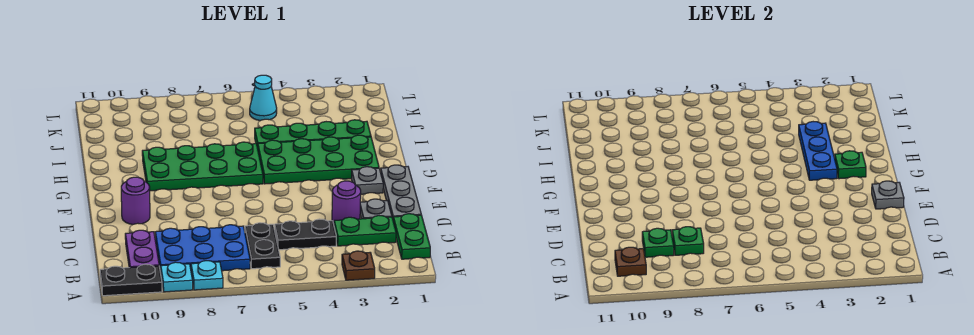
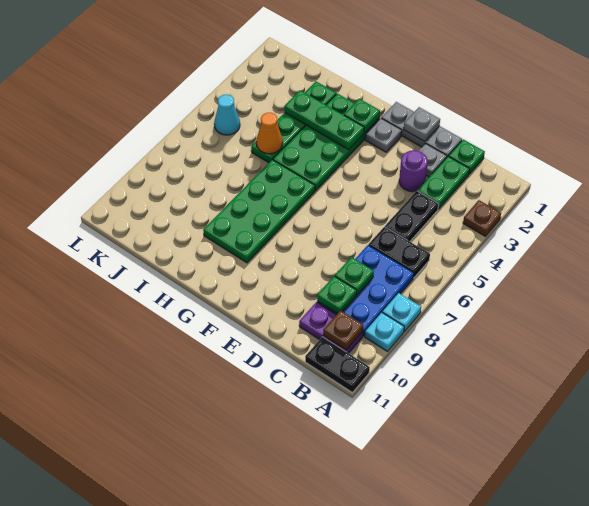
black 1x2 plate [100,264,162,296] -> black 1x2 plate turned to [305,337,370,393]
green 1x2 plate [393,214,430,259] -> green 1x1 plate [449,139,485,174]
purple 1x1 round brick [121,177,150,224] -> none
blue 1x3 plate [799,122,837,180] -> green 1x3 plate [284,90,364,150]
none -> orange 1x1 cone [256,113,283,154]

